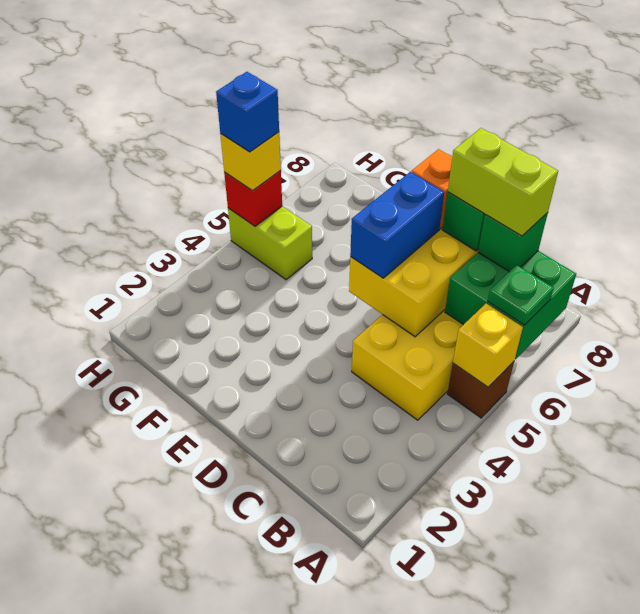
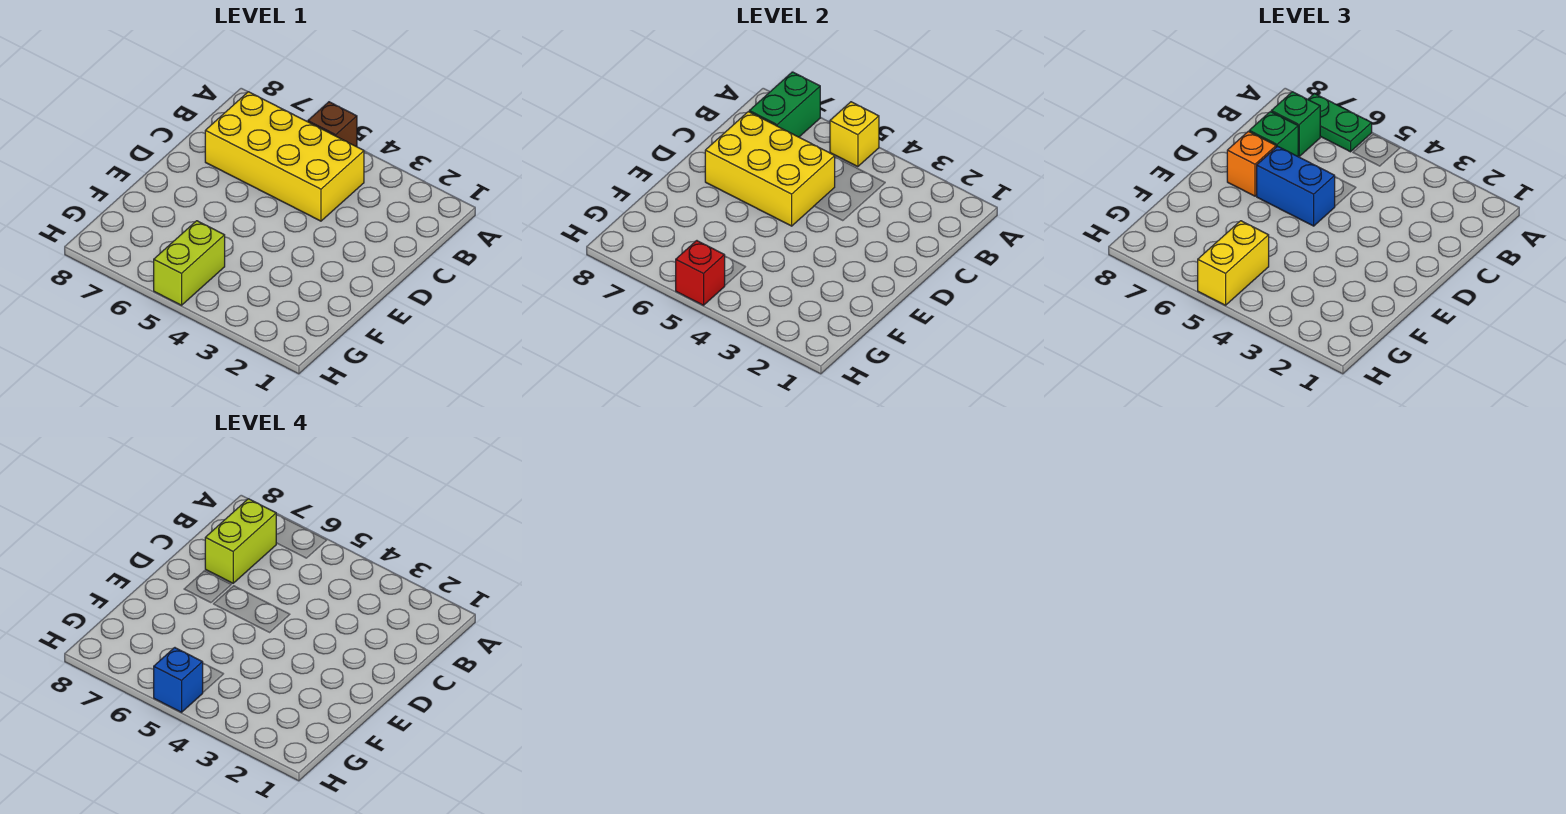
green 2x2 brick [445,251,576,359] -> green 1x2 brick [749,72,820,137]
green 1x1 plate [488,265,554,325] -> green 1x2 plate [1308,94,1372,152]
yellow 1x1 brick [220,132,281,191] -> yellow 1x2 brick [1198,221,1269,305]

